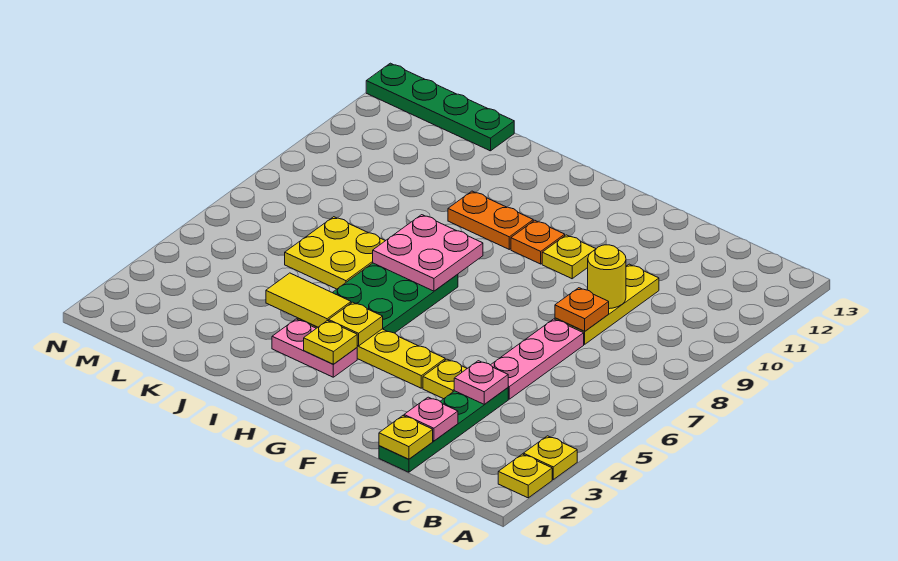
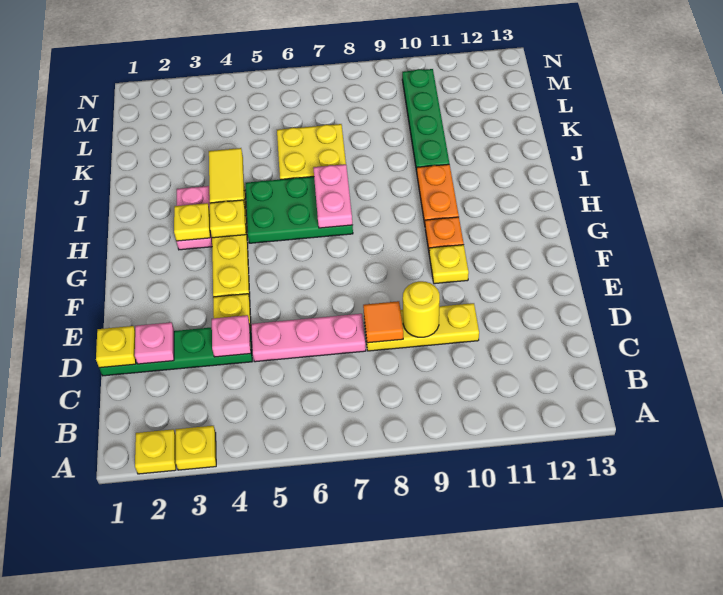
orange 1x1 plate [555,288,609,331] -> orange 1x1 tile [363,301,403,343]
pink 2x2 plate [373,215,483,291] -> pink 1x2 plate [313,164,352,228]
green 1x4 plate [366,63,514,151] -> green 1x4 plate moved to [402,69,449,172]

